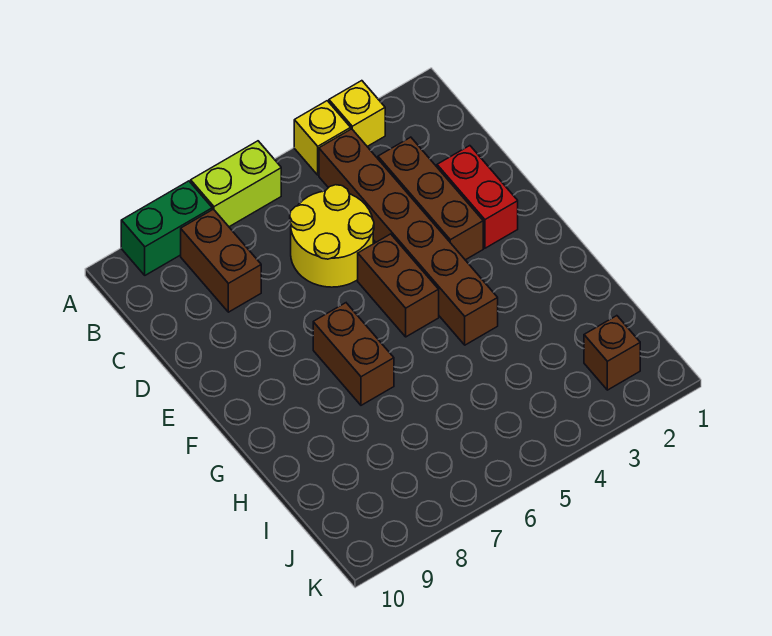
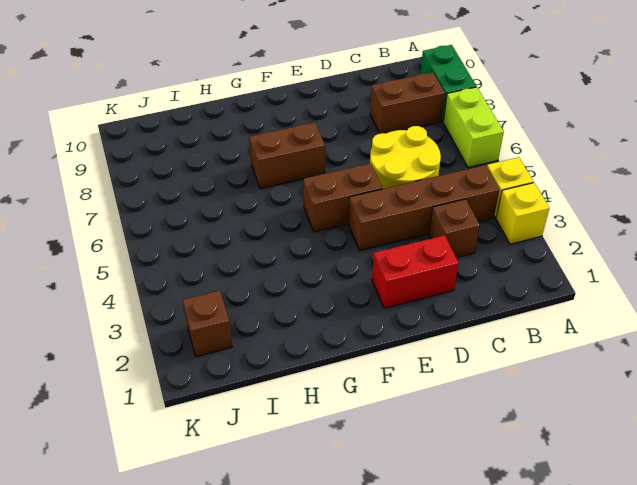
brown 1x6 brick [319,129,498,345] -> brown 1x4 brick [349,165,499,251]
brown 1x3 brick [378,137,483,260] -> brown 1x1 brick [429,199,480,258]

